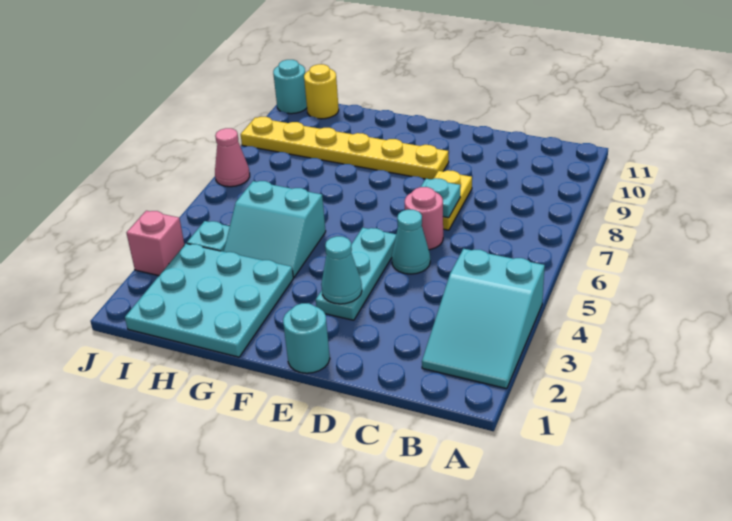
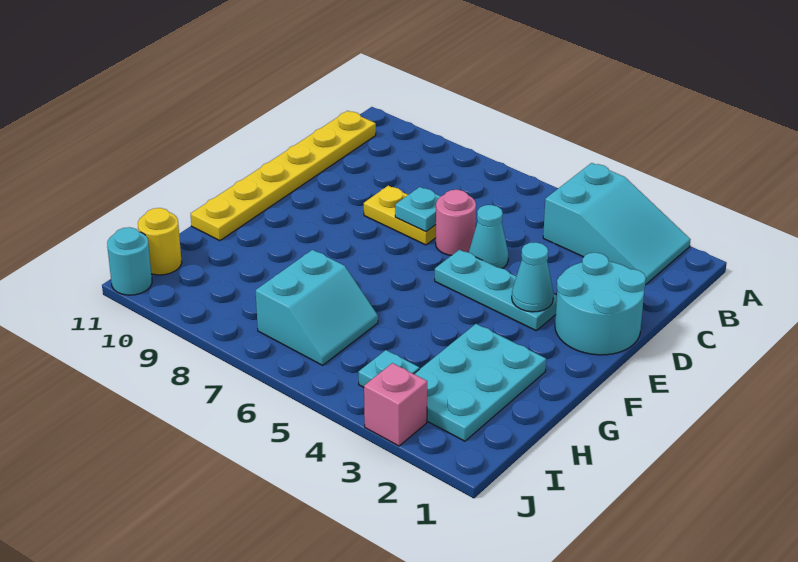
cyan 1x1 round brick [283,303,330,373] -> cyan 2x2 round brick [555,253,646,355]
yellow 1x6 plate [241,117,449,179] -> yellow 1x6 plate moved to [191,111,376,241]
cyan 3x3 plate [125,244,293,357] -> cyan 2x3 plate [414,324,546,441]
cyan 2x2 slope [224,181,326,277] -> cyan 2x2 slope moved to [256,250,378,365]
pink 1x1 cone [215,128,250,187] -> none

